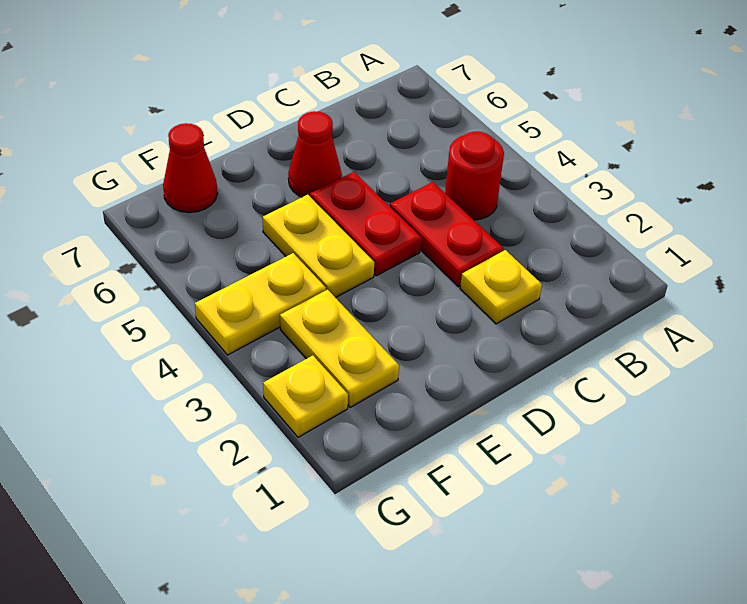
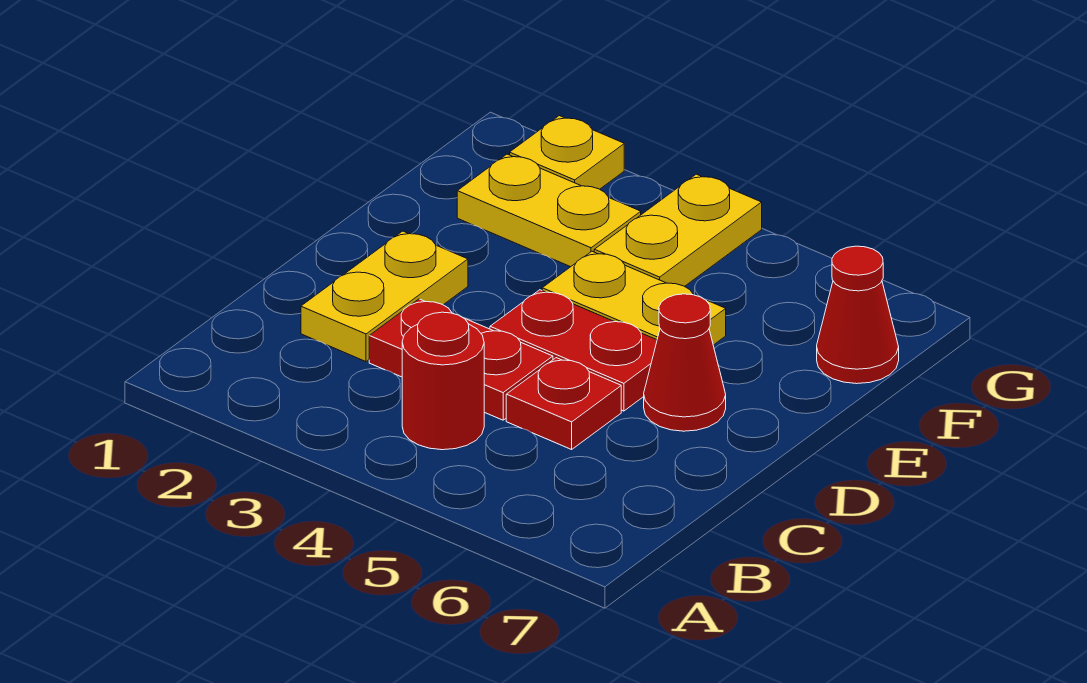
yellow 1x1 plate [460,250,542,324] -> yellow 1x2 plate [301,231,468,362]
none -> red 1x1 plate [506,358,621,449]

